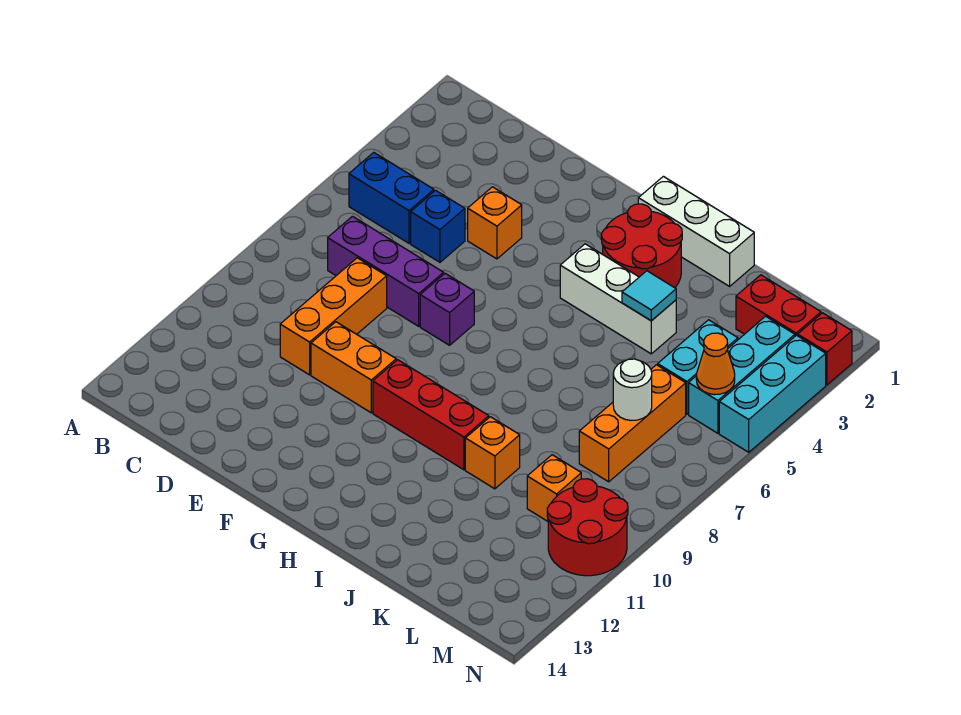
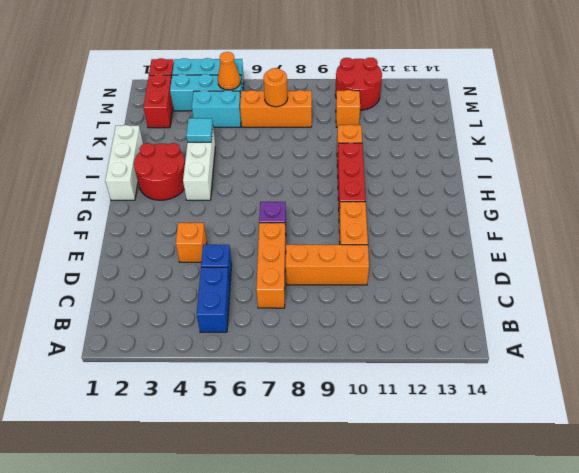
purple 1x3 brick [328,216,444,326] -> orange 1x3 brick [256,223,286,308]
white 1x1 round brick [613,359,652,420] -> orange 1x1 round brick [263,68,288,107]

